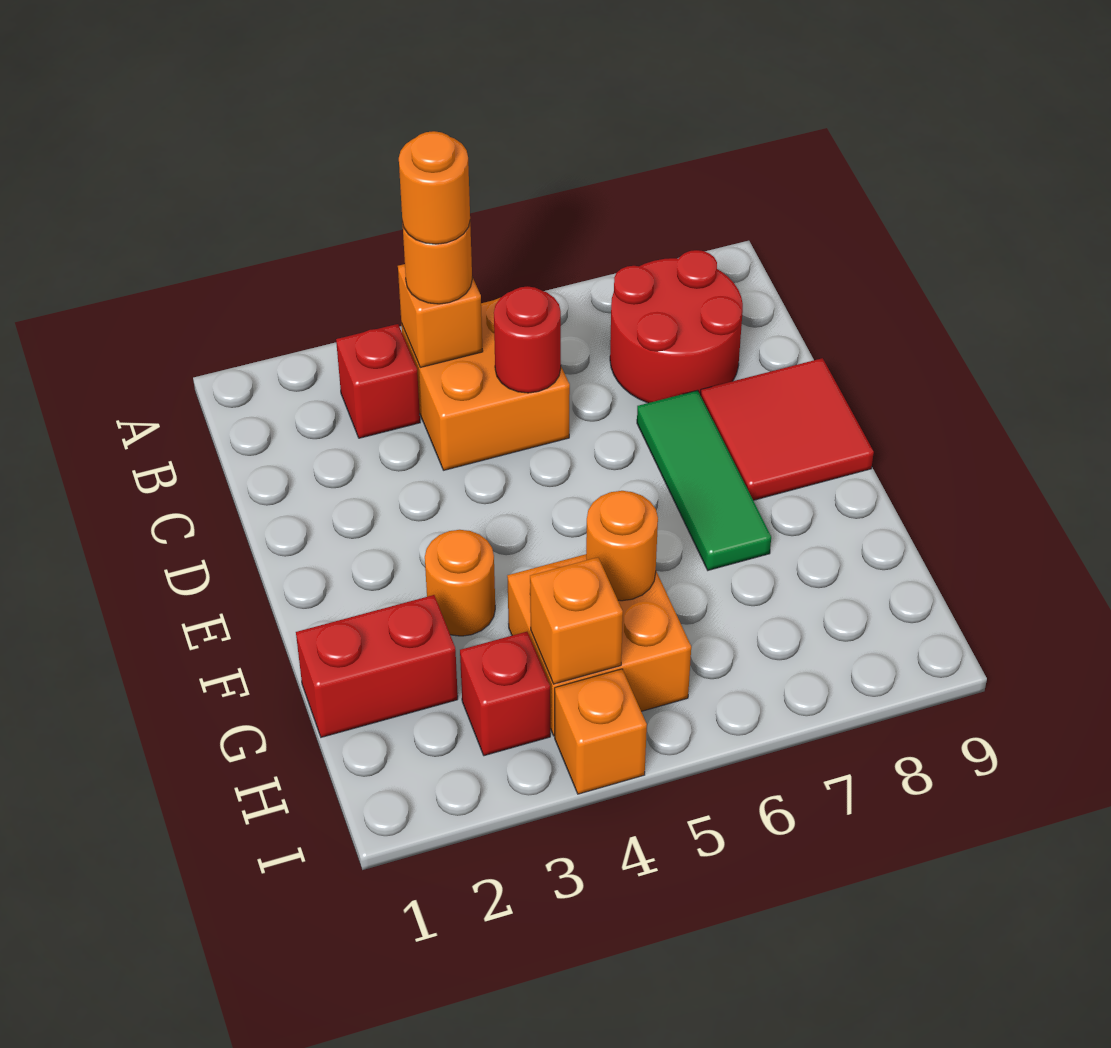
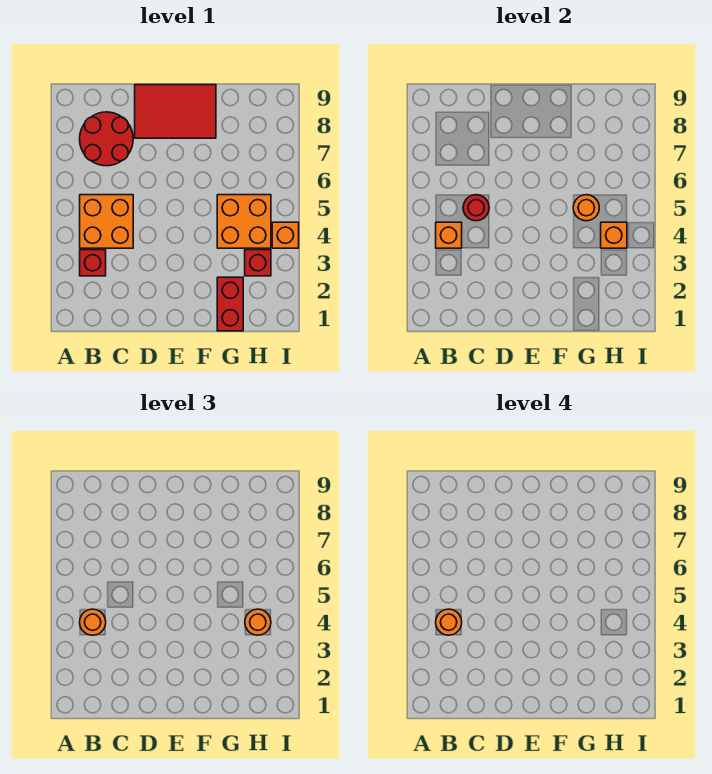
green 1x3 tile [637,390,771,570] -> none
red 2x2 tile [700,358,874,500] -> red 2x3 tile [135,85,216,138]
orange 1x1 round brick [425,530,495,636] -> orange 1x1 round brick moved to [245,609,271,635]

